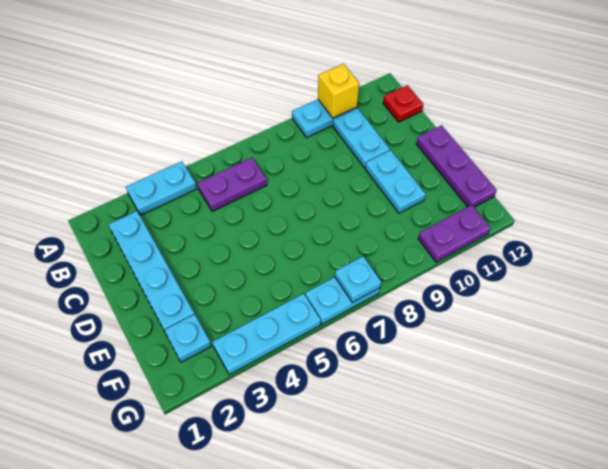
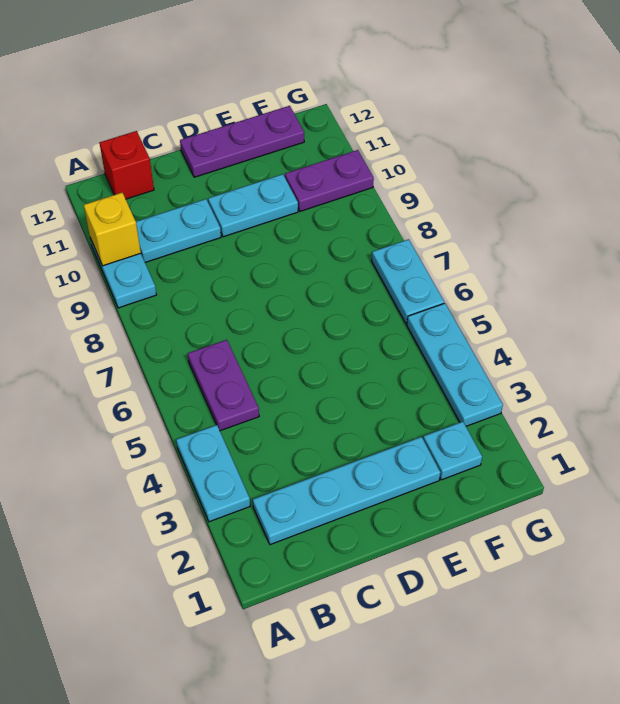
red 1x1 plate [383,85,423,122] -> red 1x1 brick [100,131,154,199]
cyan 1x1 plate [335,257,381,302] -> none
purple 1x2 plate [418,205,491,262] -> purple 1x2 plate turned to [285,150,374,211]

